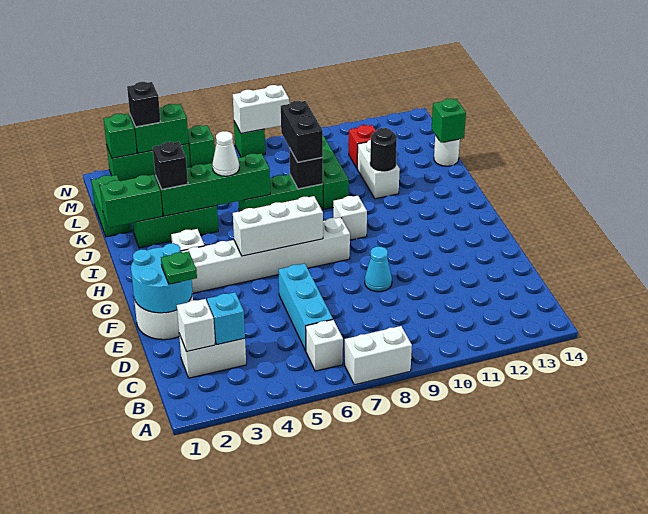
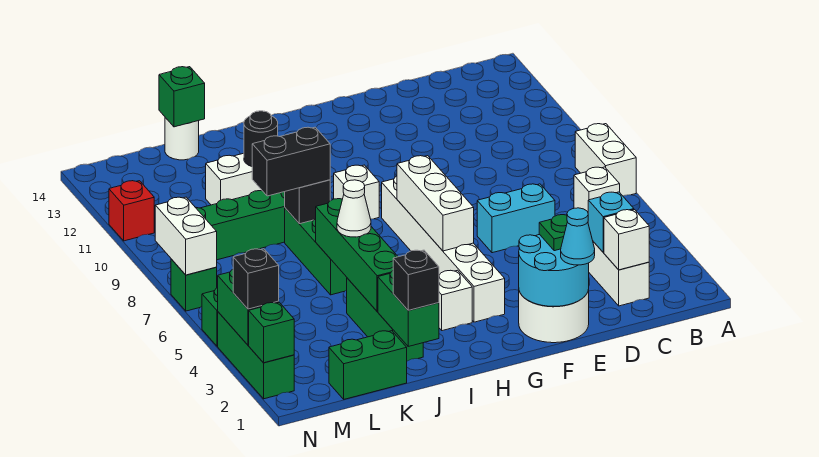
cyan 1x3 brick [278,263,333,351] -> cyan 1x2 brick [477,184,555,253]
cyan 1x1 cone [365,247,392,292] -> cyan 1x1 cone moved to [561,208,595,265]
black 1x1 brick [153,142,188,189] -> black 1x1 brick moved to [393,250,439,310]
red 1x1 brick [349,125,376,168] -> red 1x1 brick moved to [109,181,154,241]

